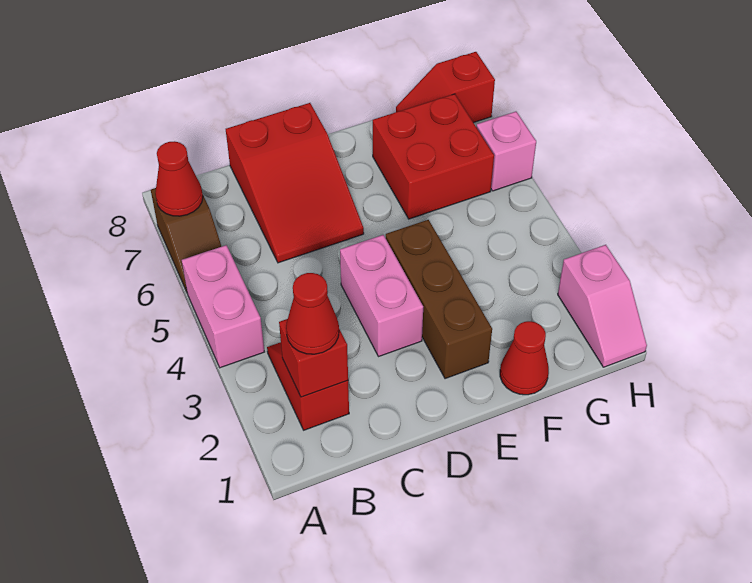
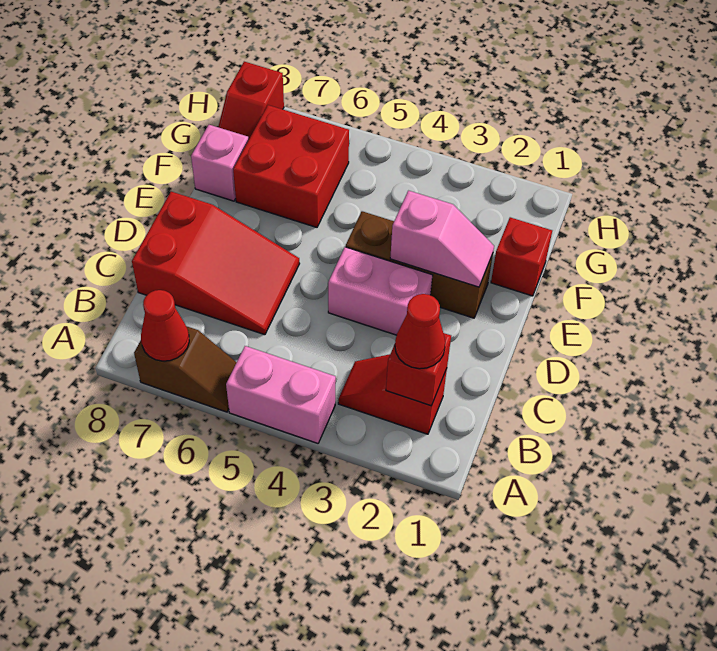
red 1x1 cone [500,321,549,395] -> red 1x1 brick [491,217,552,296]
pink 1x2 slope [558,245,647,367] -> pink 1x2 slope moved to [390,191,494,287]
pink 1x1 brick [476,112,536,191] -> pink 1x1 brick moved to [191,125,248,201]

